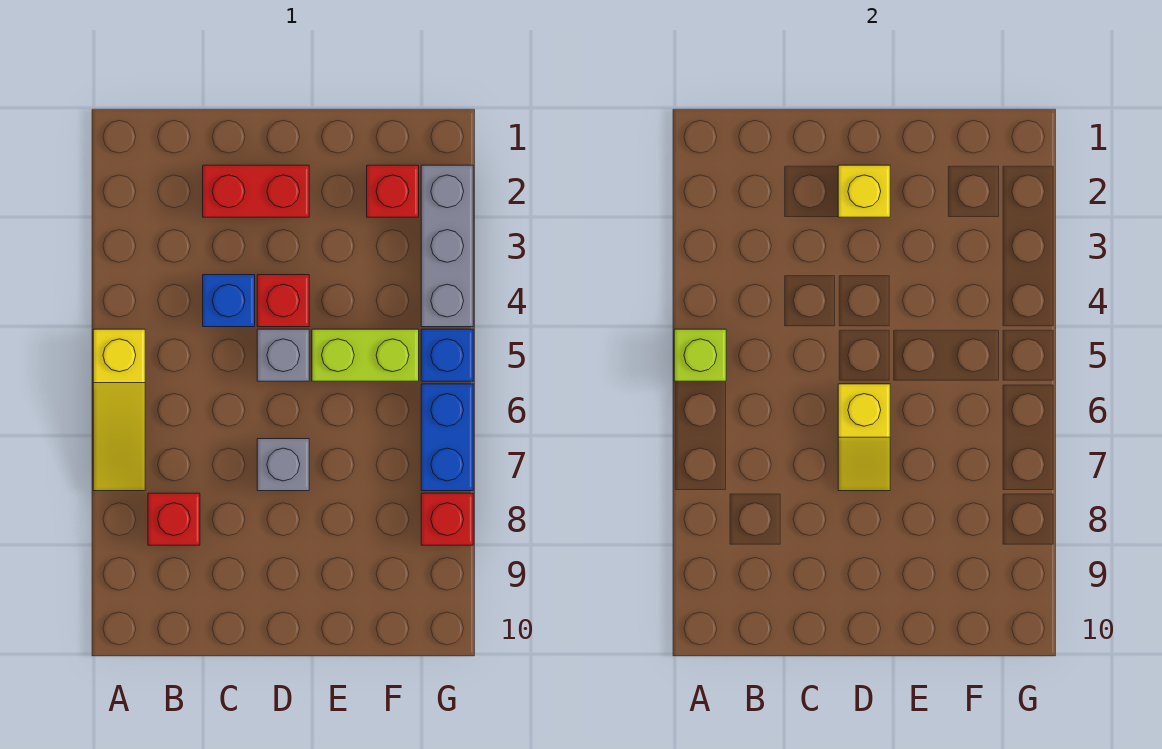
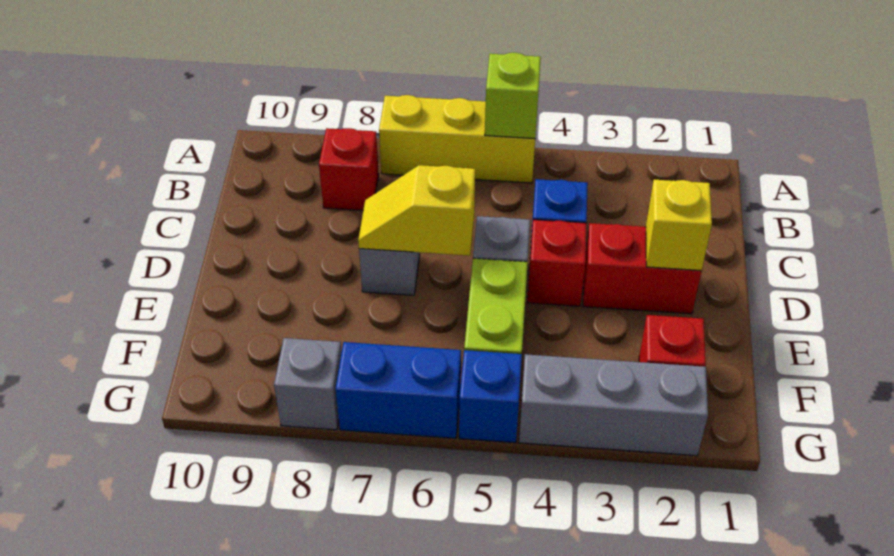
yellow 1x3 slope [93,329,145,491] -> yellow 1x3 brick [379,95,535,183]
red 1x2 brick [203,165,309,217] -> red 1x2 brick turned to [583,223,702,314]
red 1x1 brick [421,493,473,545] -> grey 1x1 brick [274,338,342,430]

